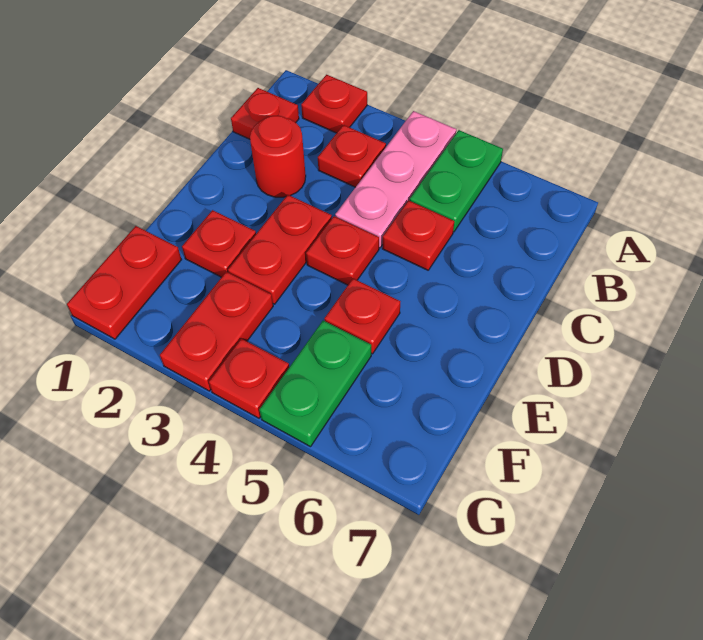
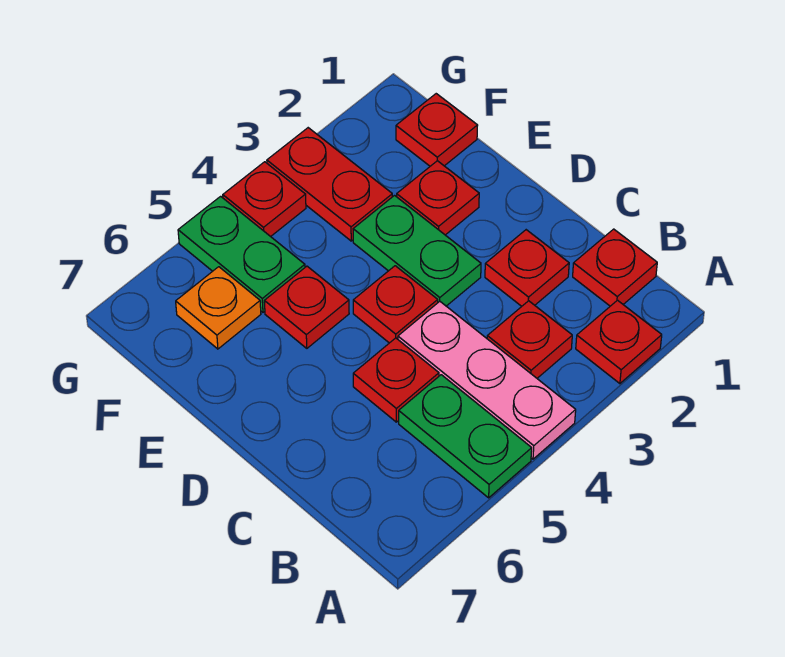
red 1x1 round brick [250,116,306,197] -> red 1x1 plate [485,230,569,306]
red 1x2 plate [228,195,332,304] -> green 1x2 plate [353,196,481,306]
red 1x2 plate [67,226,182,339] -> red 1x1 plate [396,94,478,166]
none -> orange 1x1 plate [176,267,261,349]

